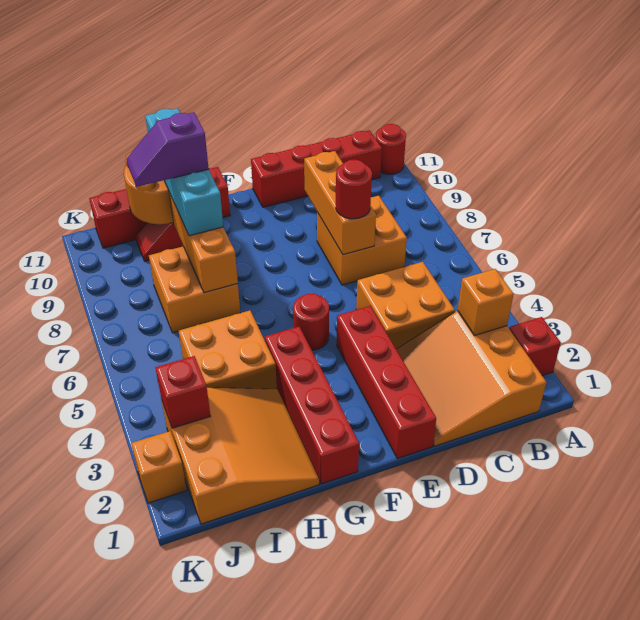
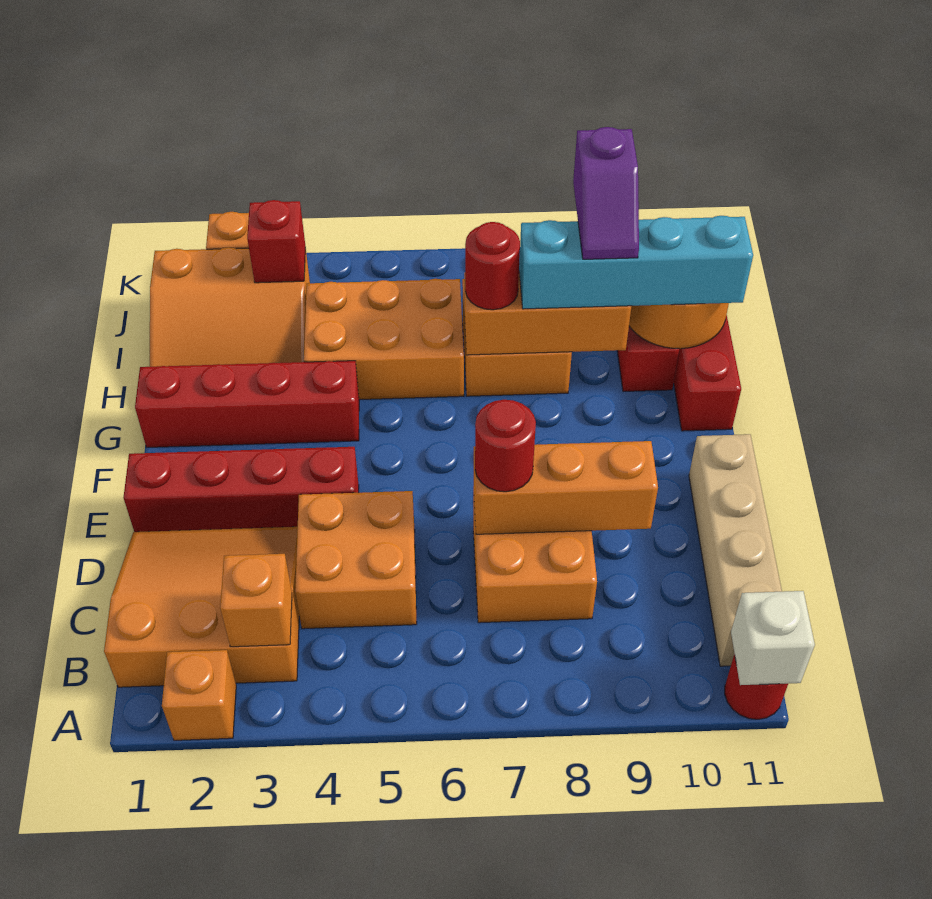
red 1x1 brick [509,317,561,376] -> orange 1x1 brick [162,650,236,740]
none -> white 1x1 brick [731,591,815,685]
red 1x4 brick [251,130,382,207] -> tan 1x4 brick [689,434,782,666]
red 1x1 round brick [293,293,329,350] -> red 1x1 round brick moved to [465,222,520,310]
orange 2x2 brick [179,311,277,389] -> orange 2x3 brick [304,279,464,400]
purple 1x2 slope [127,112,209,187] -> purple 1x2 slope turned to [573,127,639,259]

